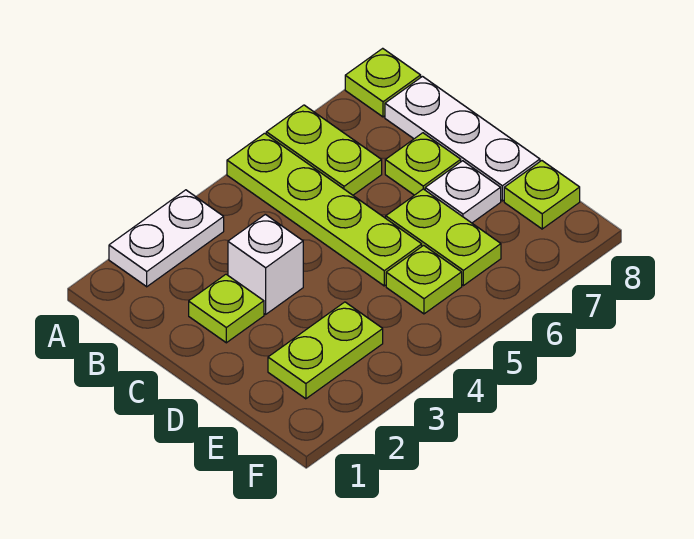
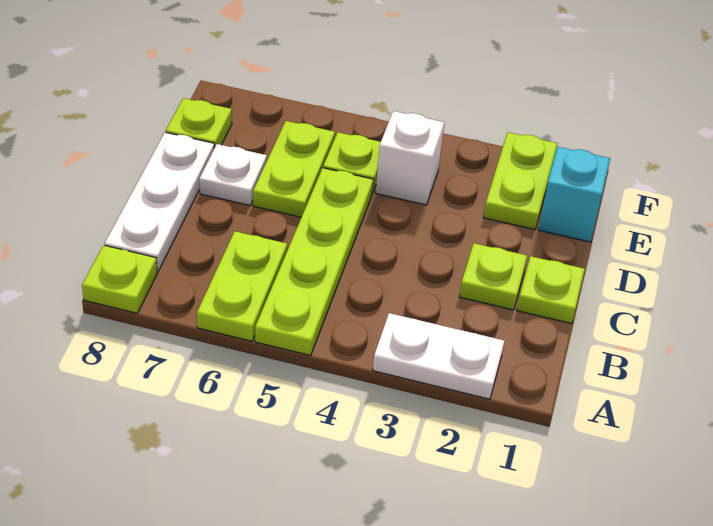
white 1x1 brick [228,214,303,314] -> white 1x1 brick moved to [376,111,444,205]
lime 1x1 plate [385,133,461,195] -> lime 1x1 plate moved to [517,256,585,324]
none -> cyan 1x1 brick [538,147,610,242]
lime 1x2 plate [268,302,383,399] -> lime 1x2 plate turned to [483,132,558,229]

